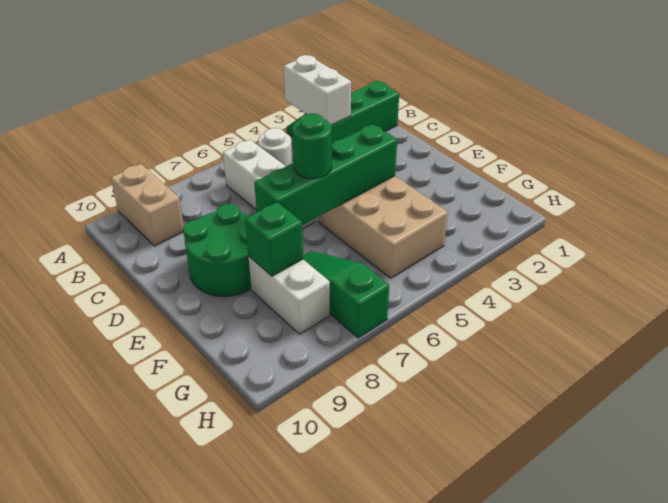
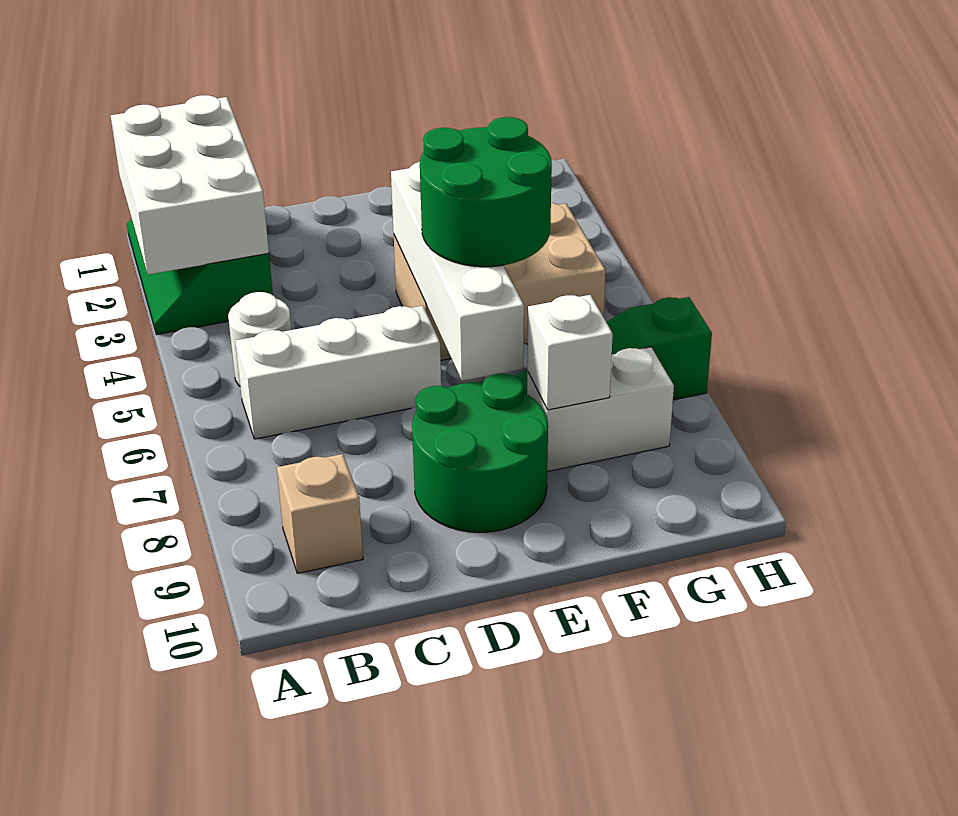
white 1x2 brick [284,55,351,125] -> white 2x3 brick [111,95,269,275]
tan 1x2 brick [111,164,184,246] -> tan 1x1 brick [277,454,363,573]
green 1x4 brick [254,124,397,225] -> white 1x4 brick [391,162,524,381]
green 1x1 round brick [292,114,332,179] -> green 2x2 round brick [420,117,552,267]
green 1x1 brick [245,202,303,276] -> white 1x1 brick [527,295,613,410]

